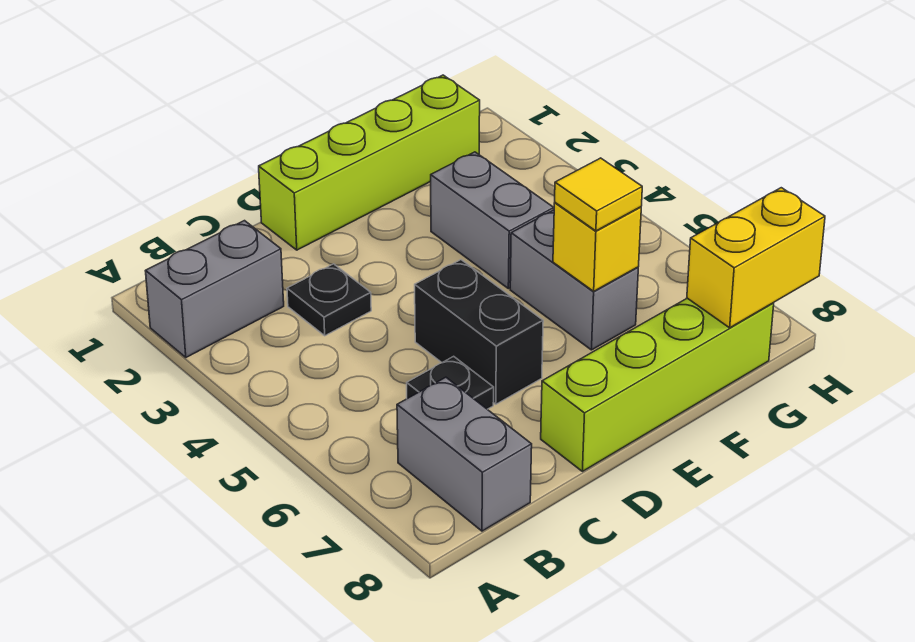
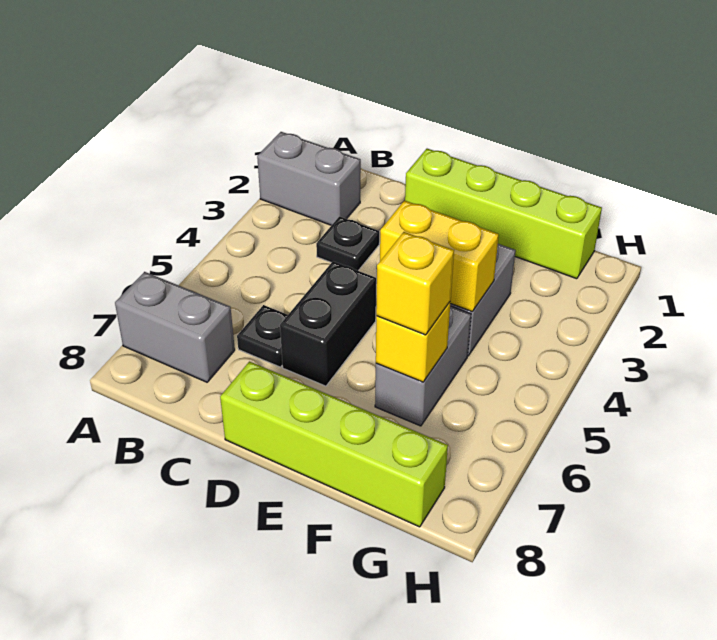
grey 1x2 brick [397,377,532,531] -> grey 1x2 brick turned to [115,272,235,382]
yellow 1x1 tile [555,158,642,231] -> yellow 1x1 brick [376,232,454,335]
yellow 1x2 brick [687,188,825,328] -> yellow 1x2 brick moved to [380,201,499,312]

